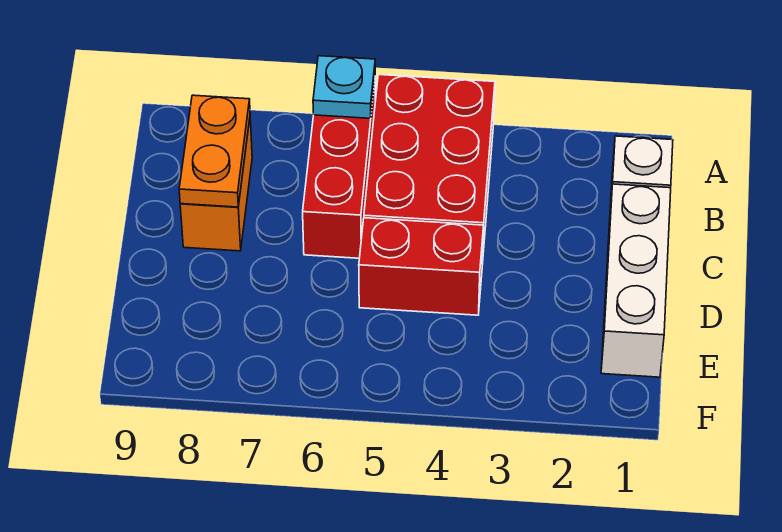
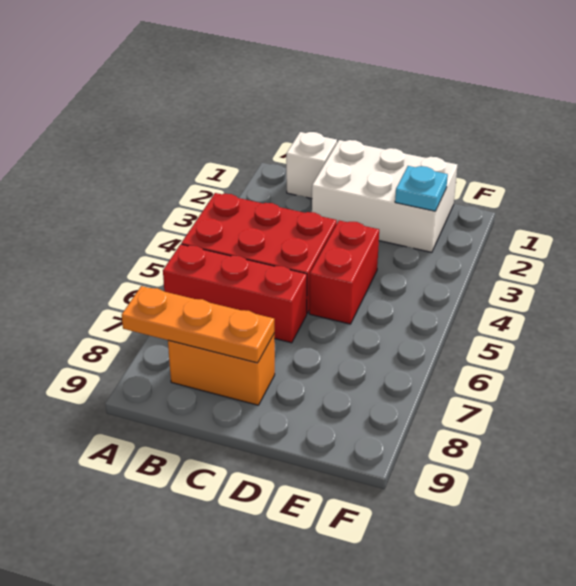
cyan 1x1 plate [313,56,375,118] -> cyan 1x1 plate moved to [395,166,448,211]
orange 1x2 plate [179,95,250,207] -> orange 1x3 plate [122,286,274,363]
white 1x3 brick [601,184,671,377] -> white 2x3 brick [312,140,457,252]

